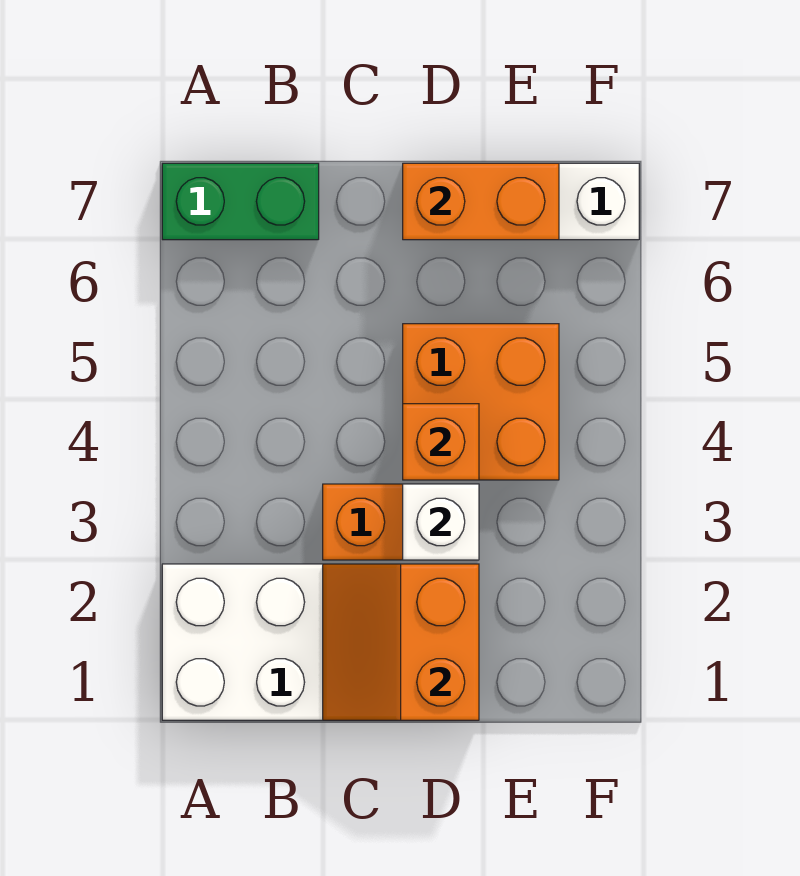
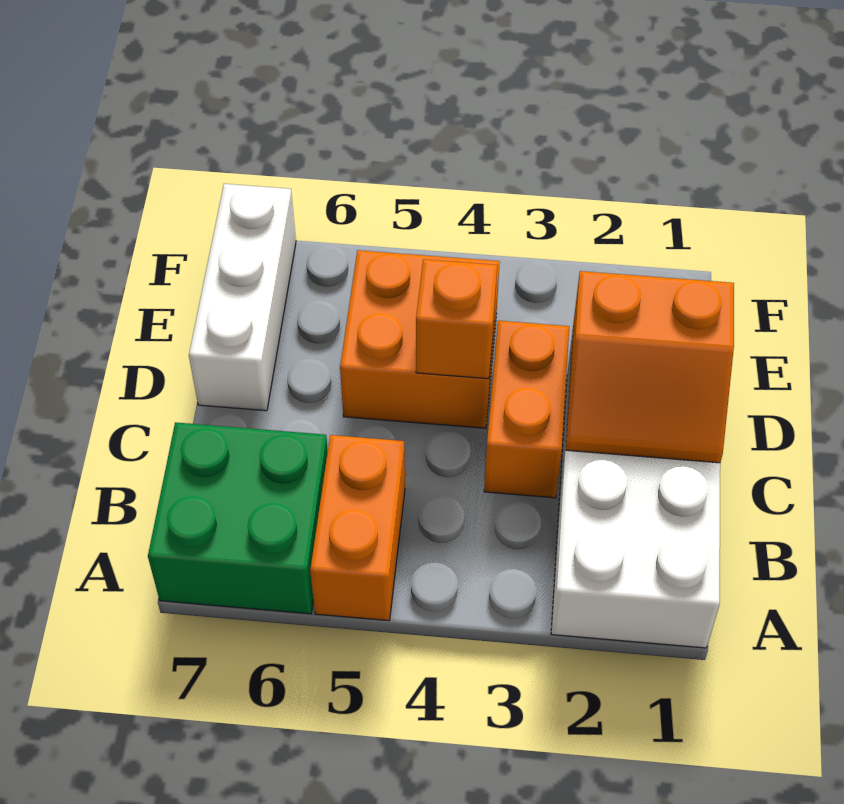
green 1x2 brick [162,163,319,240] -> green 2x2 brick [148,422,328,614]
white 1x1 brick [403,484,479,560] -> none
orange 1x2 brick [403,163,559,240] -> orange 1x2 brick moved to [310,435,405,621]

